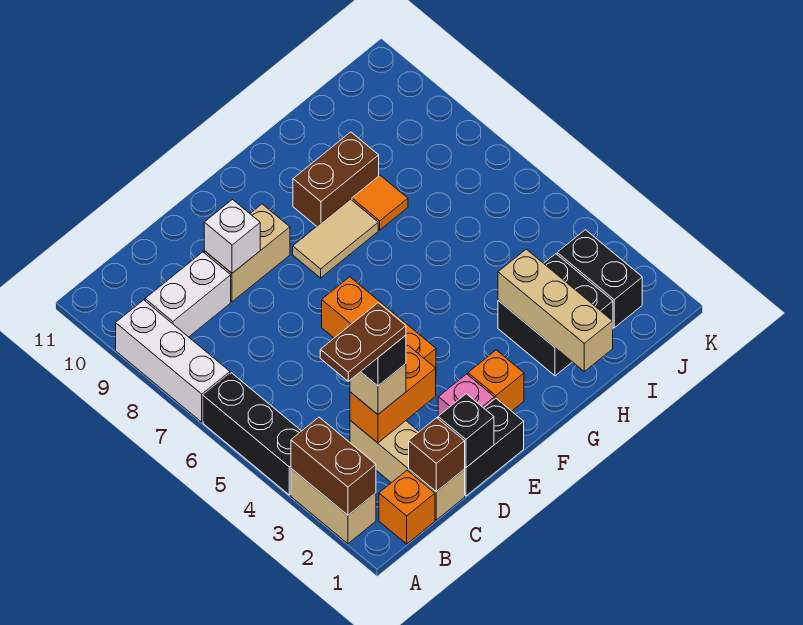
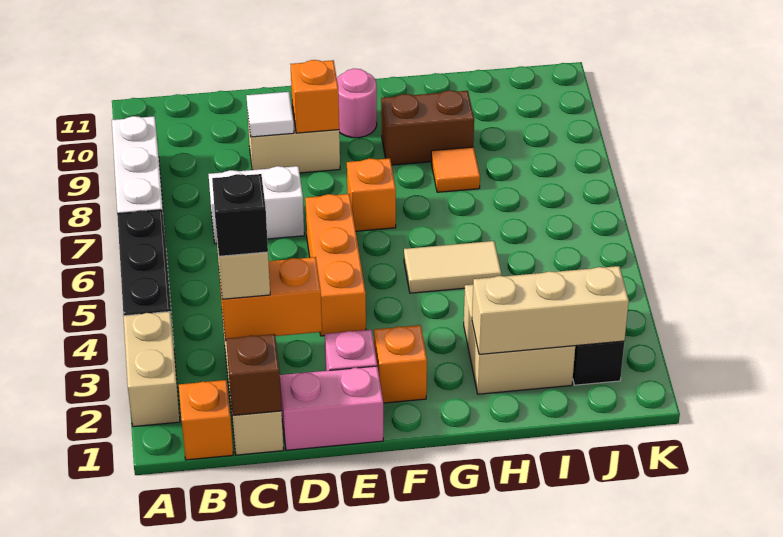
brown 1x2 brick [291,417,376,515] -> none
brown 1x2 plate [320,303,406,381] -> none
white 1x2 brick [145,252,231,337] -> white 1x2 brick moved to [208,166,304,244]
black 1x2 brick [464,398,524,496] -> pink 1x2 brick [280,366,383,450]
black 1x1 brick [438,394,494,467] -> none
white 1x1 brick [204,200,260,273] -> white 1x1 tile [246,92,294,137]
none -> orange 1x1 brick [291,60,339,133]
none -> orange 1x1 brick [347,158,396,231]
tan 1x2 tile [293,199,378,278] -> tan 1x2 tile moved to [404,241,501,293]
none -> pink 1x1 round brick [337,69,377,138]
tan 1x3 brick [498,249,613,371] -> tan 1x3 brick turned to [472,266,629,354]
black 2x2 brick [498,254,613,376] -> tan 2x2 brick [464,285,575,394]

